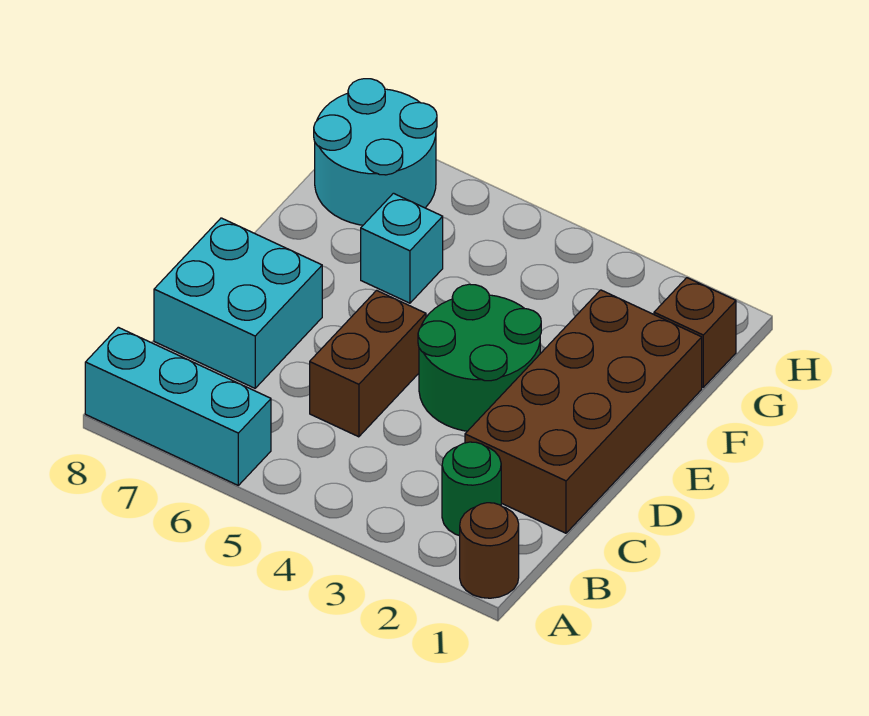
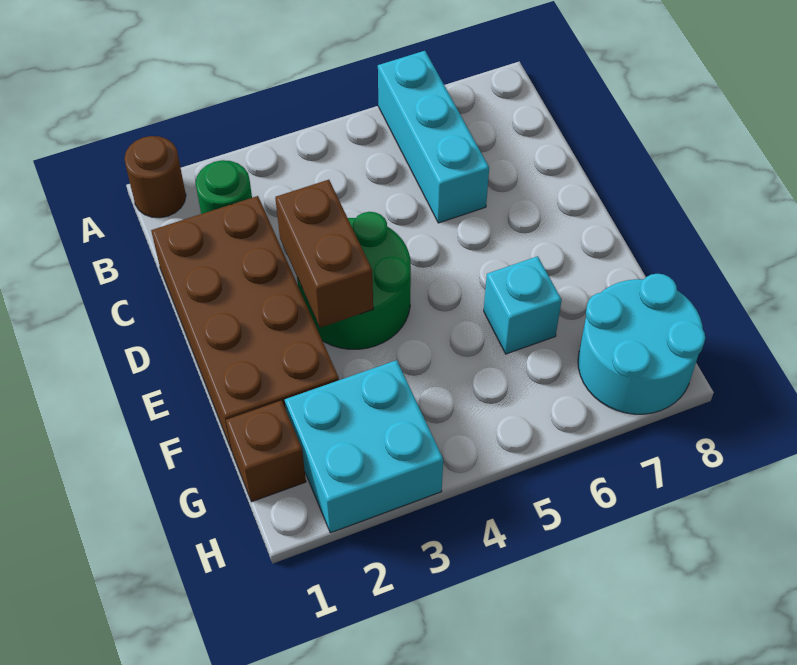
cyan 1x3 brick [85,327,271,485] -> cyan 1x3 brick turned to [378,51,489,223]
brown 1x2 brick [310,290,426,437] -> brown 1x2 brick moved to [275,180,373,328]
cyan 2x2 brick [154,218,322,388] -> cyan 2x2 brick moved to [285,360,443,533]

